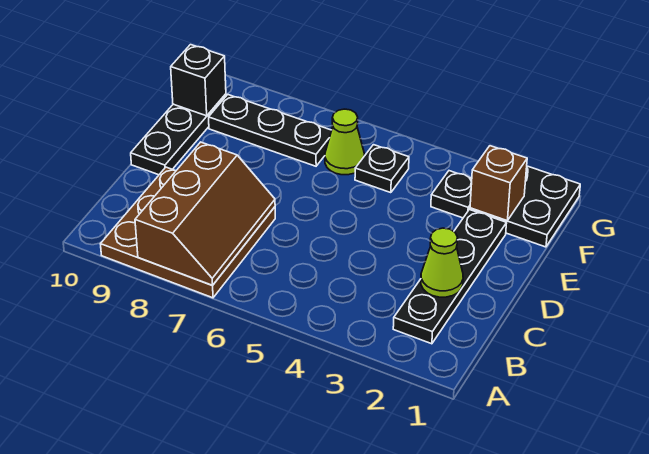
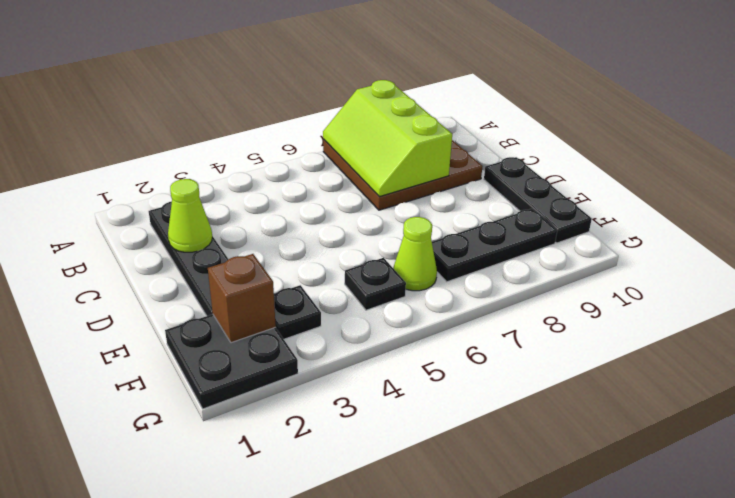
brown 2x3 slope [135,142,275,285] -> lime 2x3 slope [323,80,452,197]
black 1x1 brick [171,45,226,116] -> none

